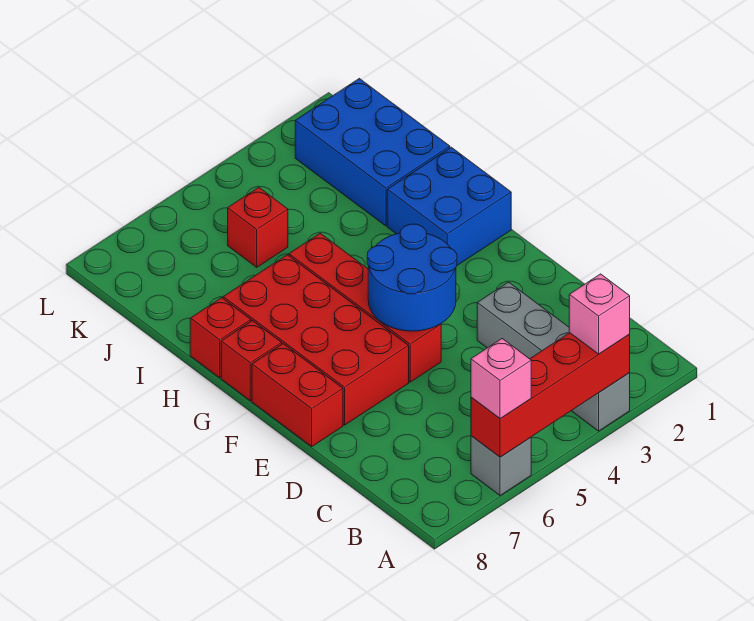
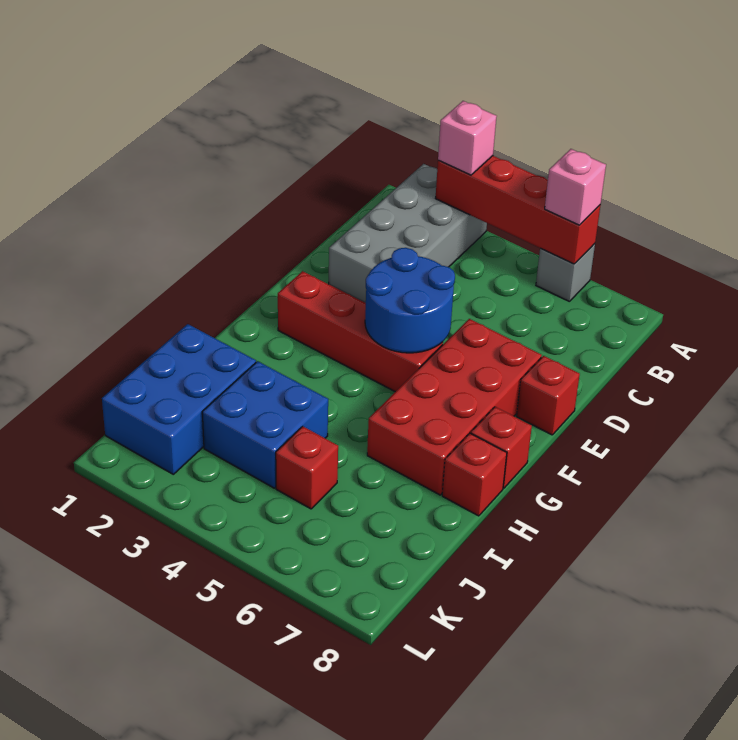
grey 1x4 brick [477,282,630,431] -> grey 2x4 brick [329,164,487,303]
red 1x4 brick [289,233,441,382] -> red 1x4 brick turned to [278,271,443,392]
red 1x2 brick [252,344,343,446] -> red 1x1 brick [517,356,580,435]
blue 2x2 brick [387,147,511,265] -> blue 2x2 brick moved to [202,361,328,488]

